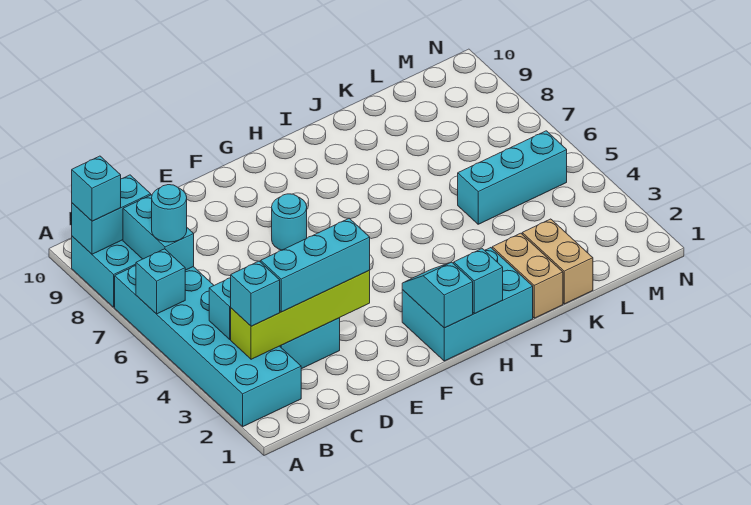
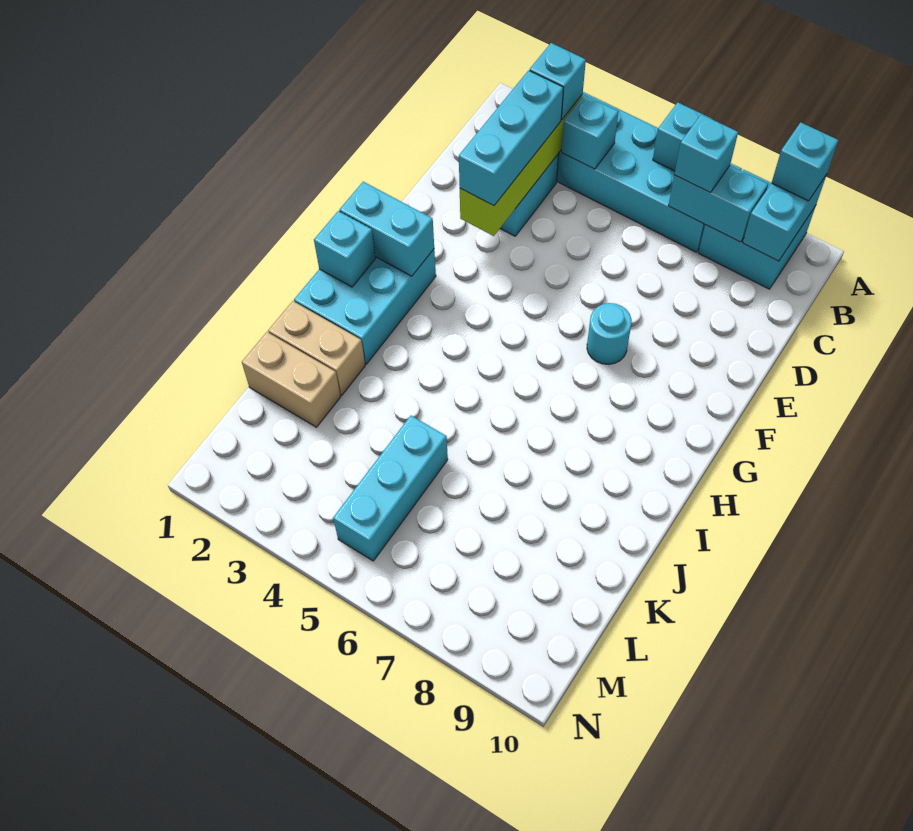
cyan 1x1 round brick [152,185,187,242] -> cyan 1x1 brick [674,114,738,193]
cyan 1x2 slope [402,262,473,328] -> cyan 1x2 brick [339,182,434,276]

